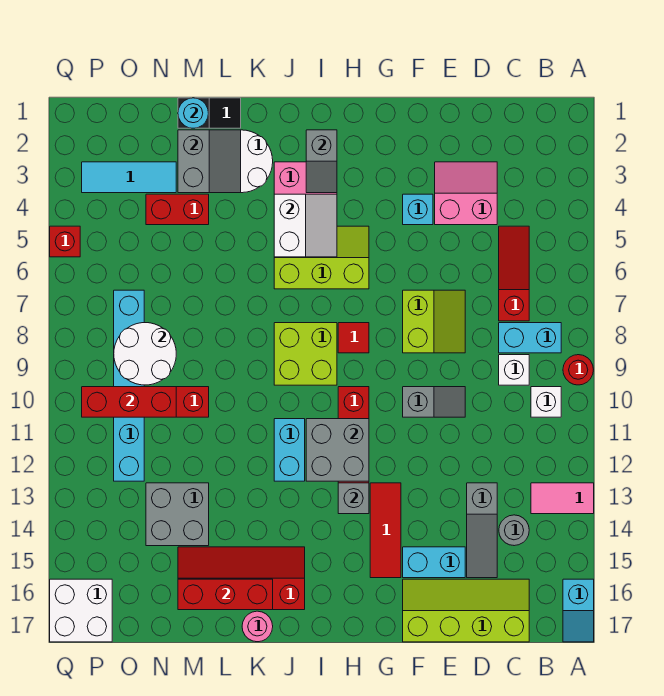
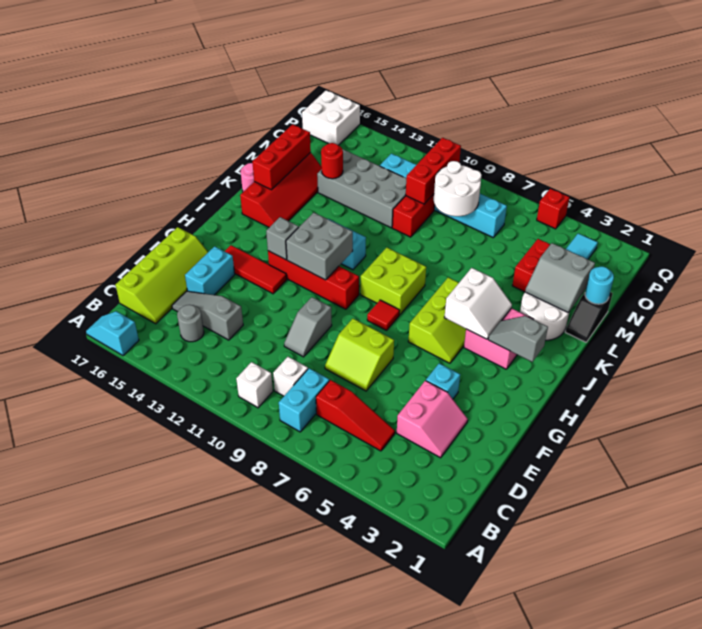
red 1x1 round brick [563,355,593,385] -> red 1x1 round brick moved to [321,143,343,179]
pink 1x2 tile [531,483,594,514] -> none
white 2x2 slope [274,194,337,257] -> white 2x2 slope turned to [444,268,512,339]
grey 2x2 brick [146,483,209,546] -> grey 2x4 brick [317,149,406,228]

